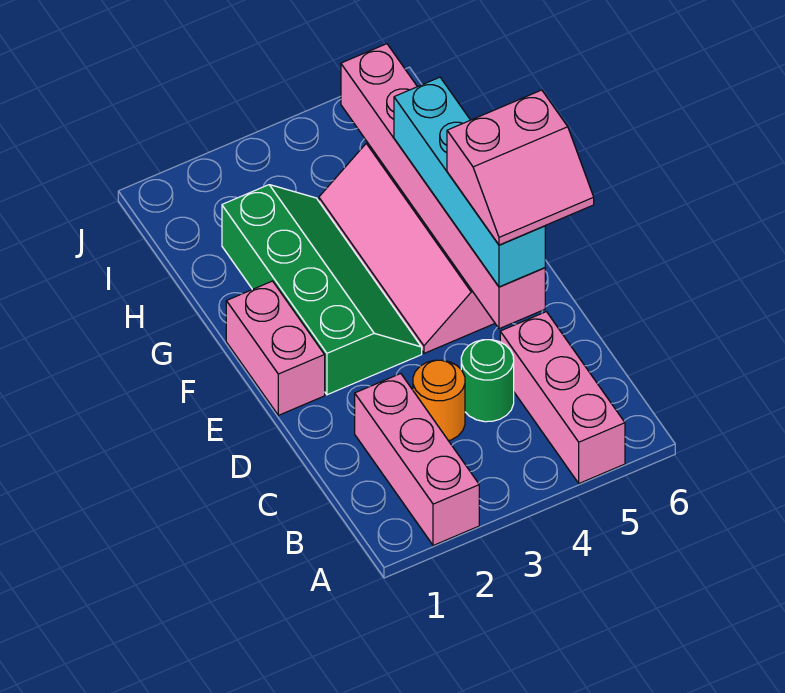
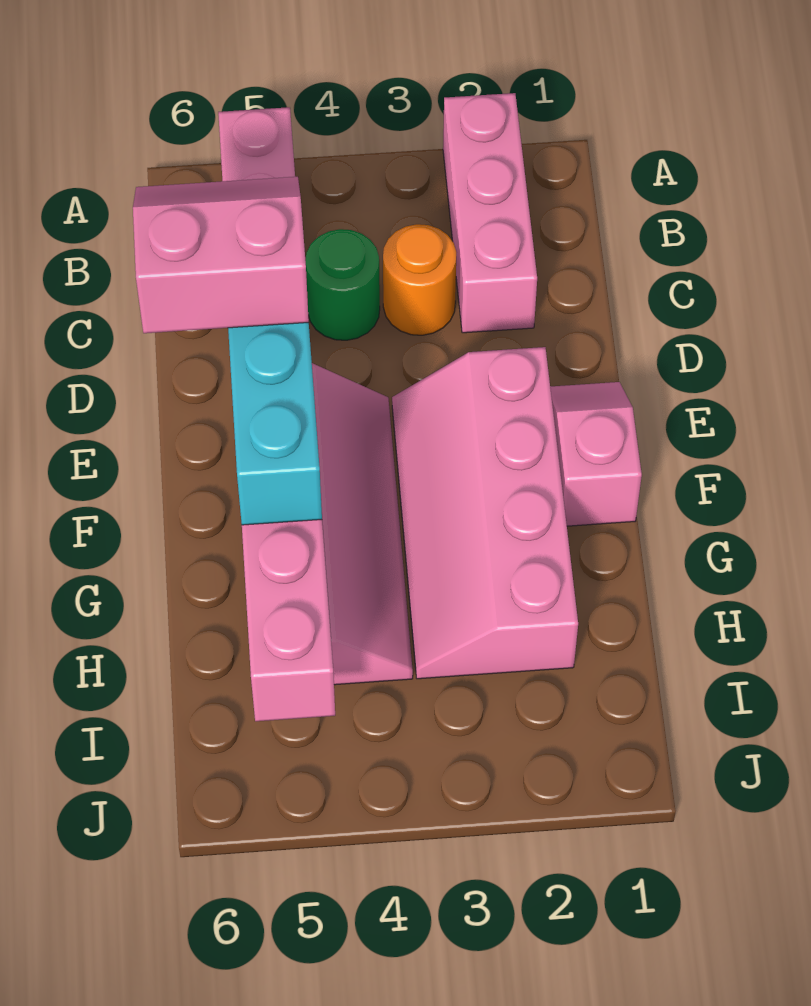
pink 1x2 brick [226,281,325,415] -> pink 1x2 slope [550,382,642,526]
green 2x4 slope [222,185,422,395] -> pink 2x4 slope [392,347,578,679]

